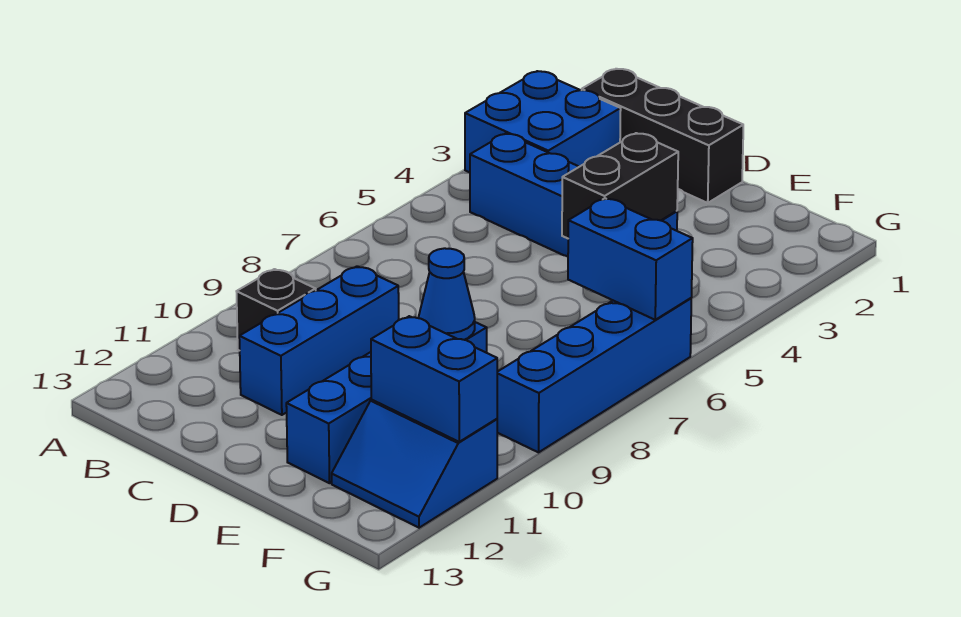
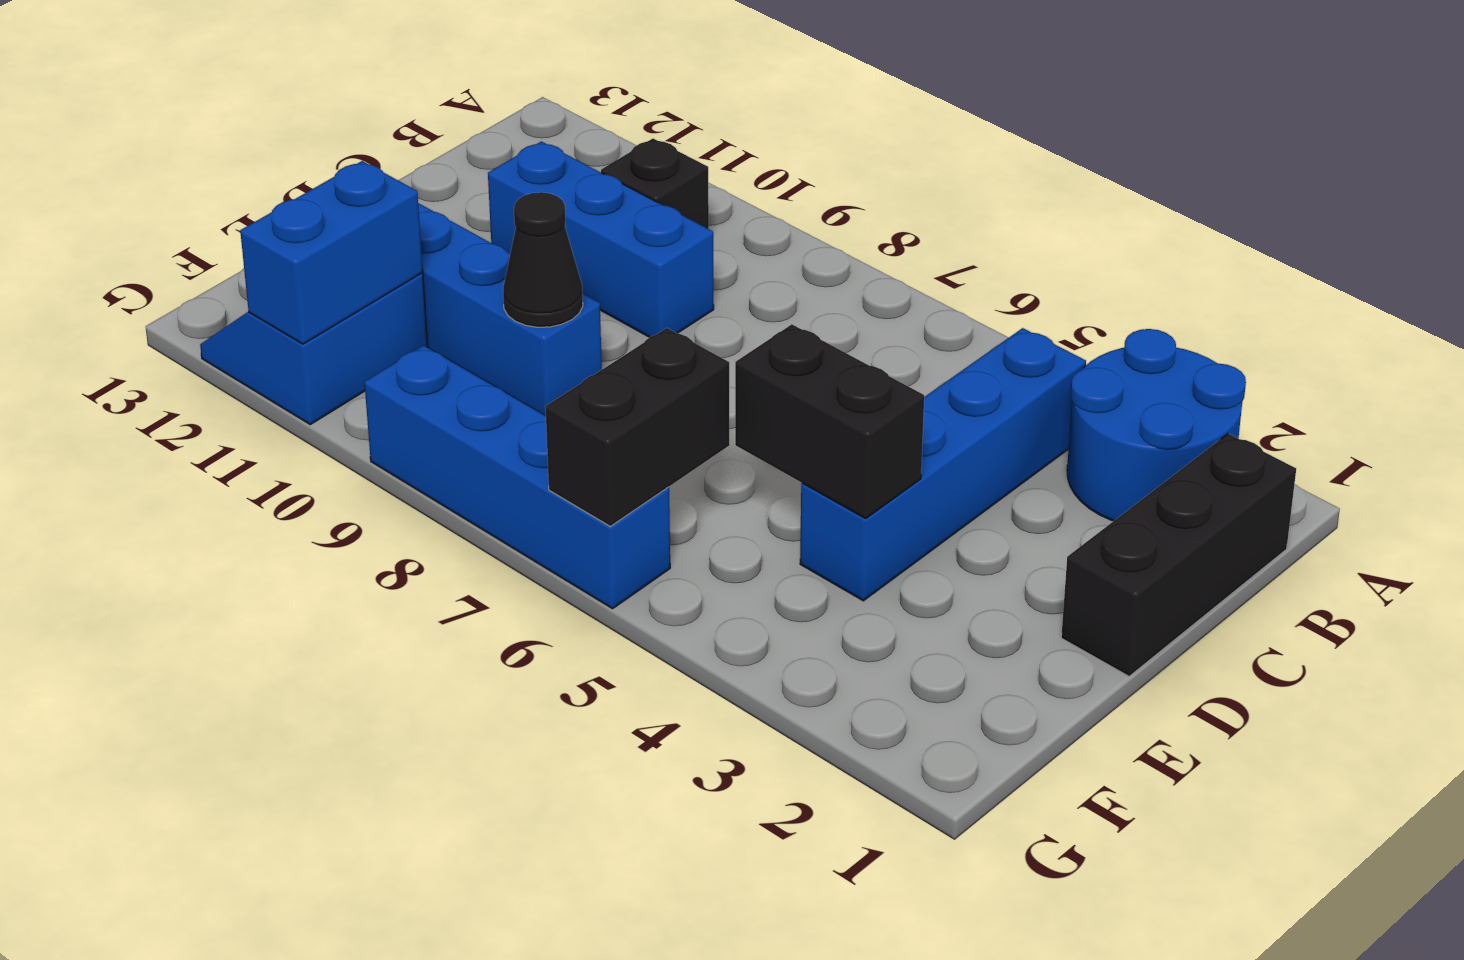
blue 2x2 brick [465,71,621,172] -> blue 2x2 round brick [1067,329,1246,521]
blue 1x1 cone [419,248,475,340] -> black 1x1 cone [503,192,583,327]
blue 1x2 brick [568,198,693,320] -> black 1x2 brick [545,328,729,526]

